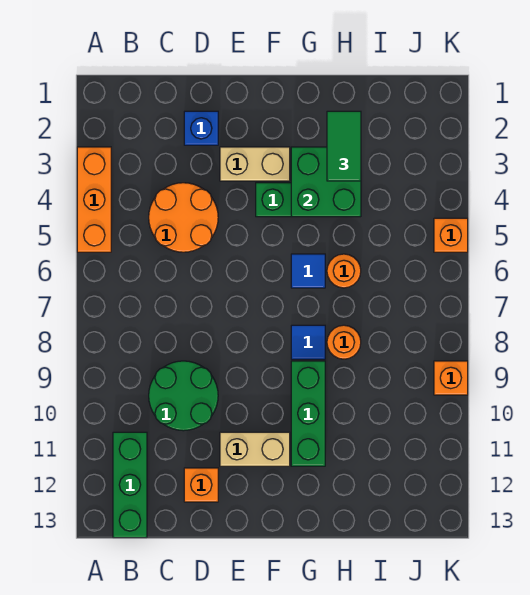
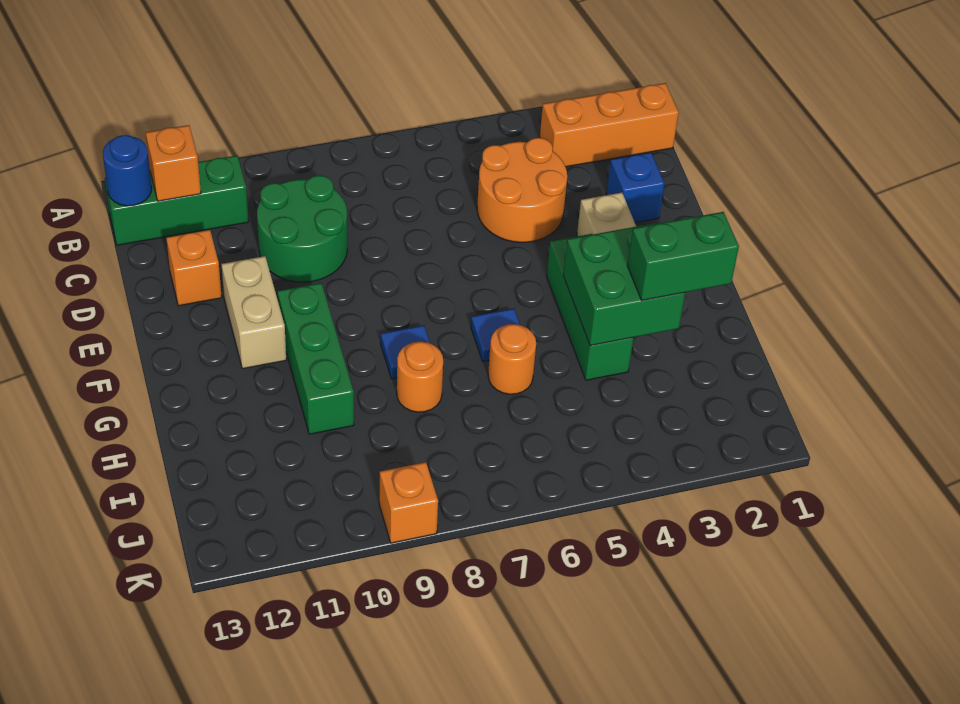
orange 1x3 brick [77,147,111,252] -> orange 1x3 brick moved to [540,83,679,167]
none -> blue 1x1 round brick [103,135,152,206]
green 1x3 brick [291,361,325,466] -> green 1x3 brick turned to [277,283,354,434]
green 1x2 tile [327,111,361,181] -> green 1x2 brick [627,212,739,300]
orange 1x1 brick [434,218,468,252] -> orange 1x1 brick moved to [146,125,201,201]

